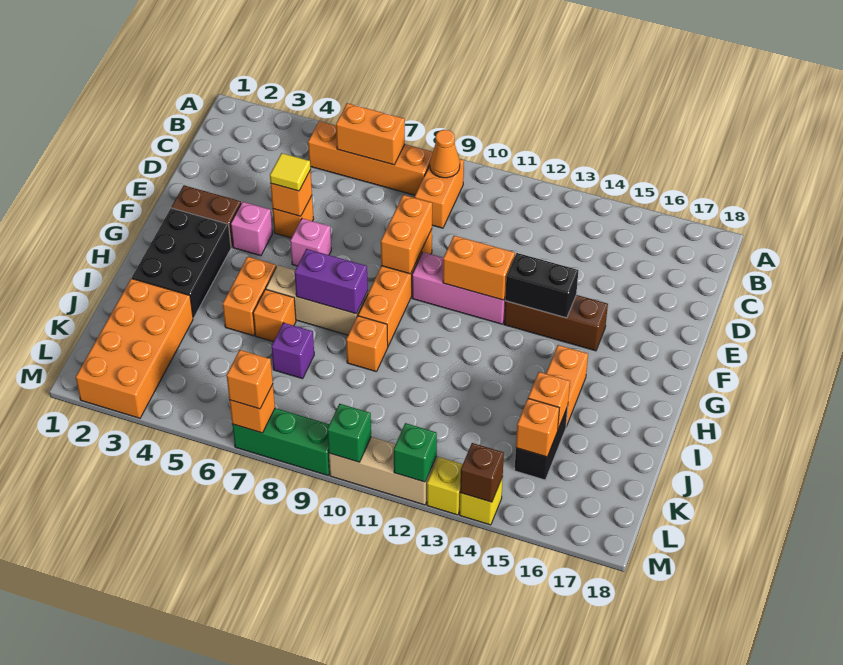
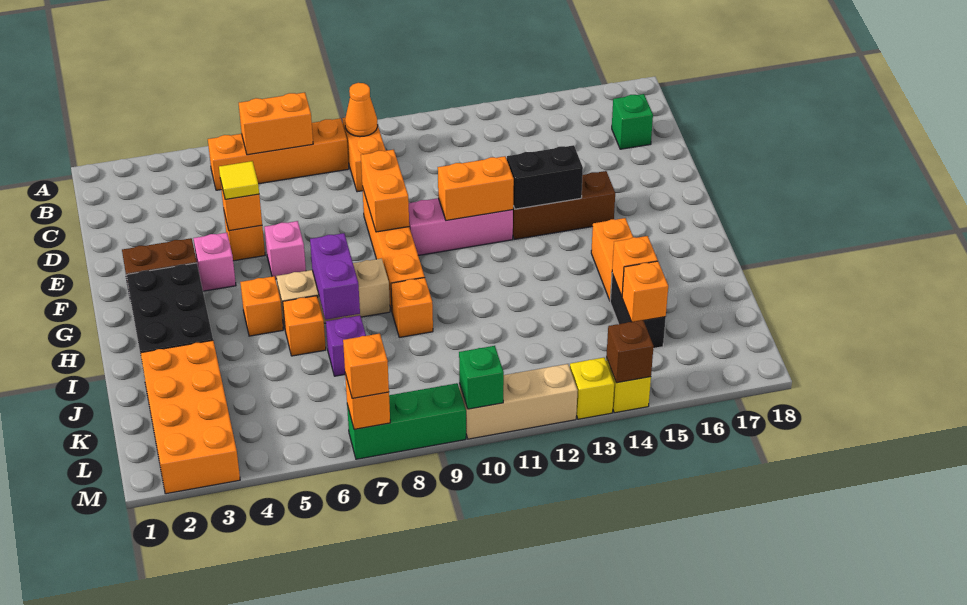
orange 1x2 brick [223,257,276,336] -> orange 1x1 brick [240,276,283,336]
purple 1x2 brick [295,249,368,314] -> purple 1x2 brick turned to [310,233,360,319]
green 1x1 brick [394,423,437,482] -> green 1x1 brick moved to [612,94,653,149]

